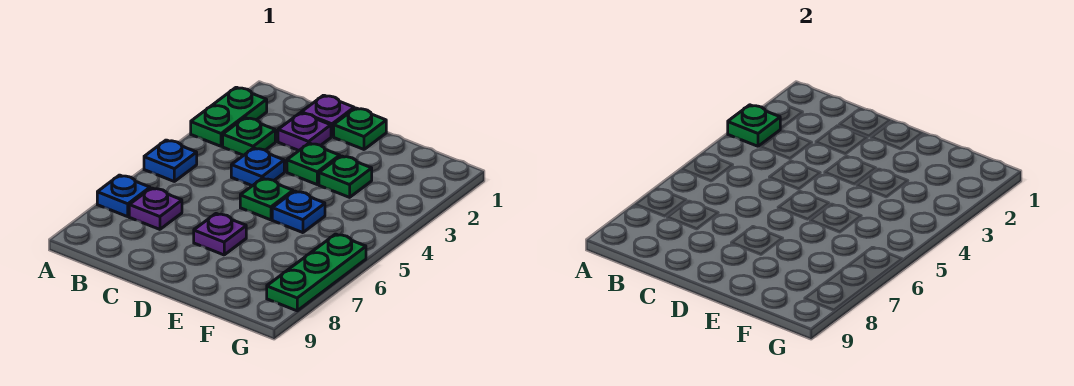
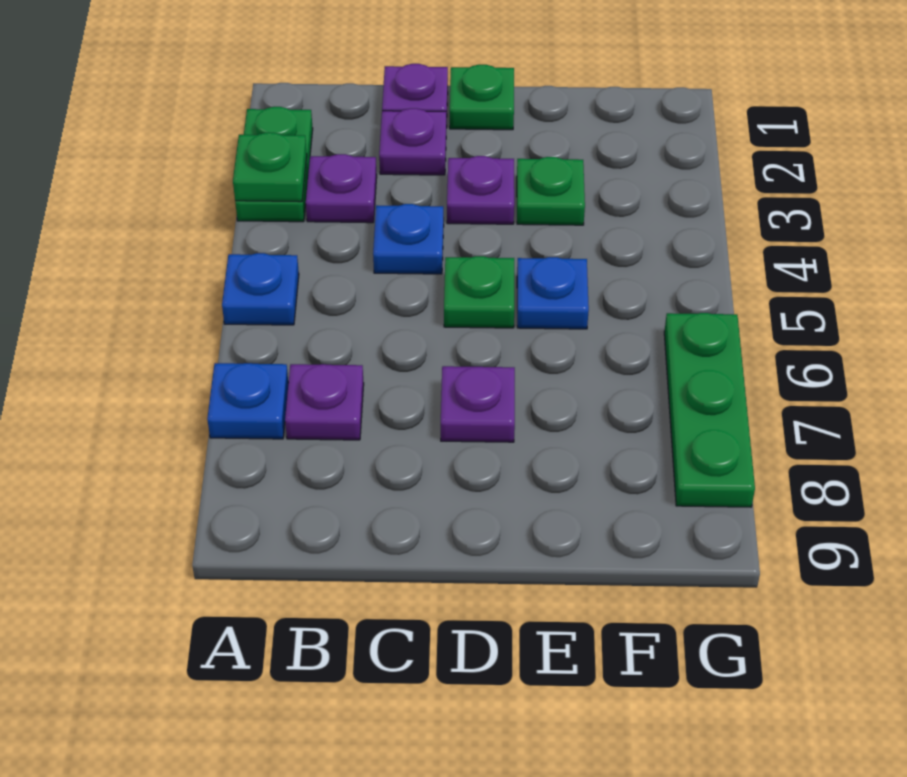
green 1x1 plate [223,118,275,155] -> purple 1x1 plate [306,154,377,223]
green 1x1 plate [287,143,340,185] -> purple 1x1 plate [447,156,514,224]

